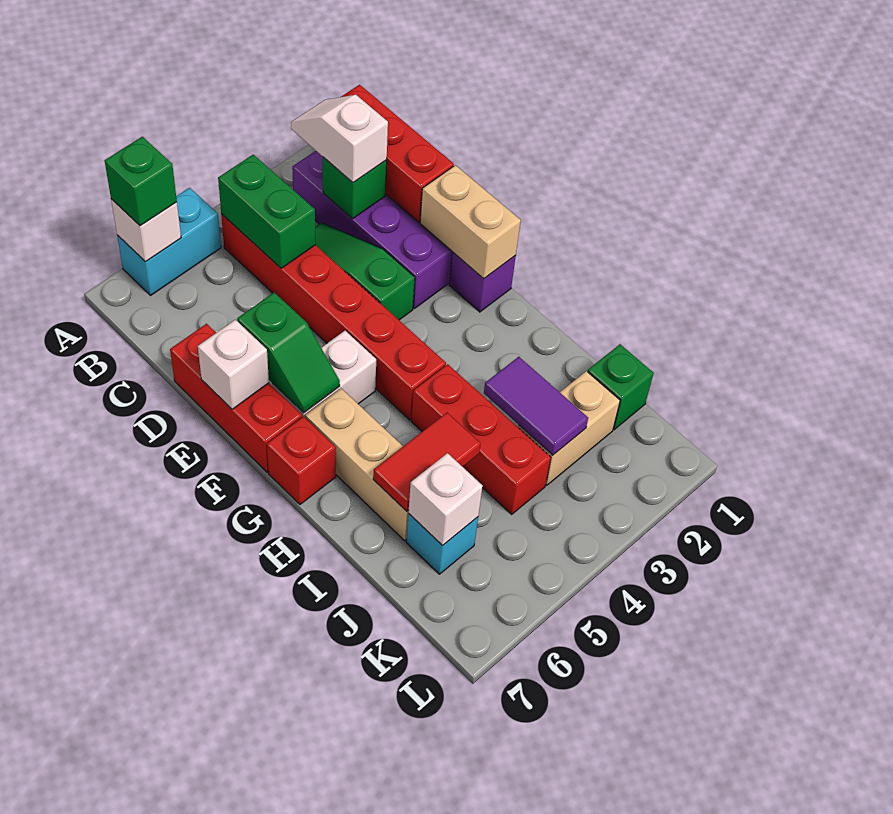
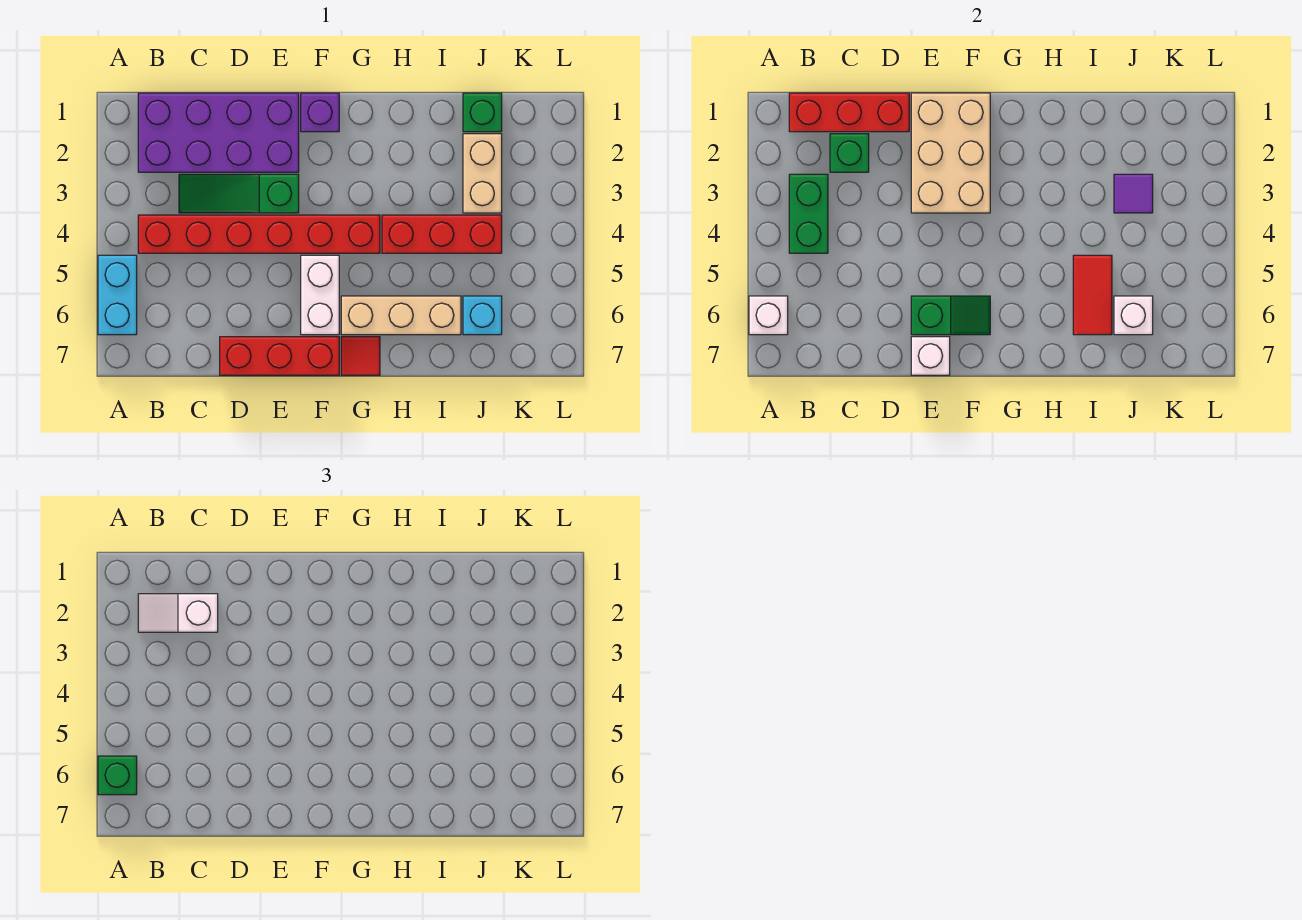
green 1x2 brick [218,155,316,268] -> green 1x2 brick turned to [789,174,828,253]
tan 1x2 brick [420,165,521,279] -> tan 2x3 brick [911,93,990,213]
red 1x1 brick [267,416,336,504] -> red 1x1 tile [341,337,380,375]
purple 1x2 tile [484,357,588,455] -> purple 1x1 tile [1114,174,1153,213]

